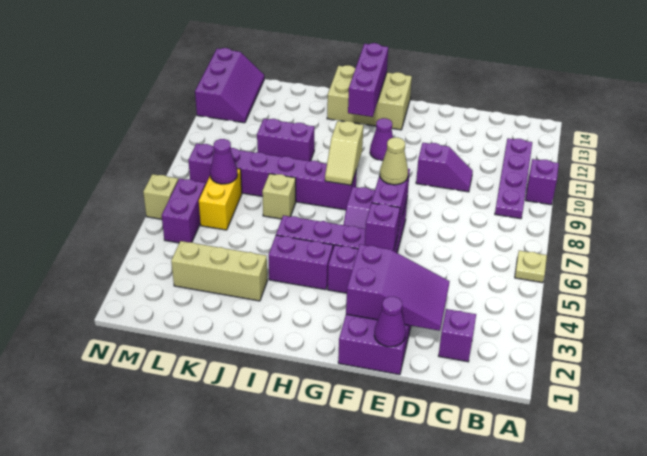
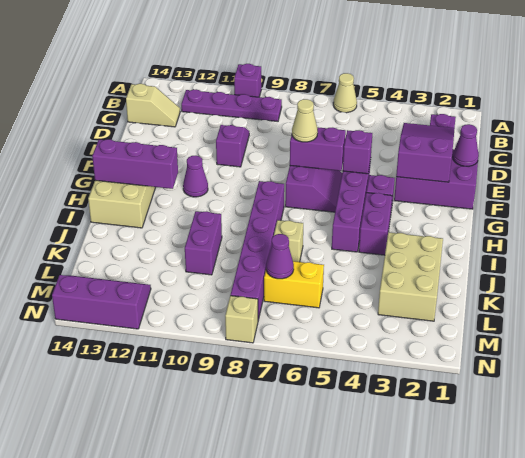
tan 1x1 plate [515,251,547,283] -> tan 1x1 cone [333,73,357,113]
tan 1x2 slope [325,121,363,185] -> tan 1x2 slope moved to [126,84,180,127]
tan 1x3 brick [171,241,267,301] -> tan 2x3 brick [378,232,443,321]
purple 1x2 brick [162,179,206,243] -> none
tan 1x1 brick [143,174,178,219] -> tan 1x1 brick moved to [225,296,258,343]

